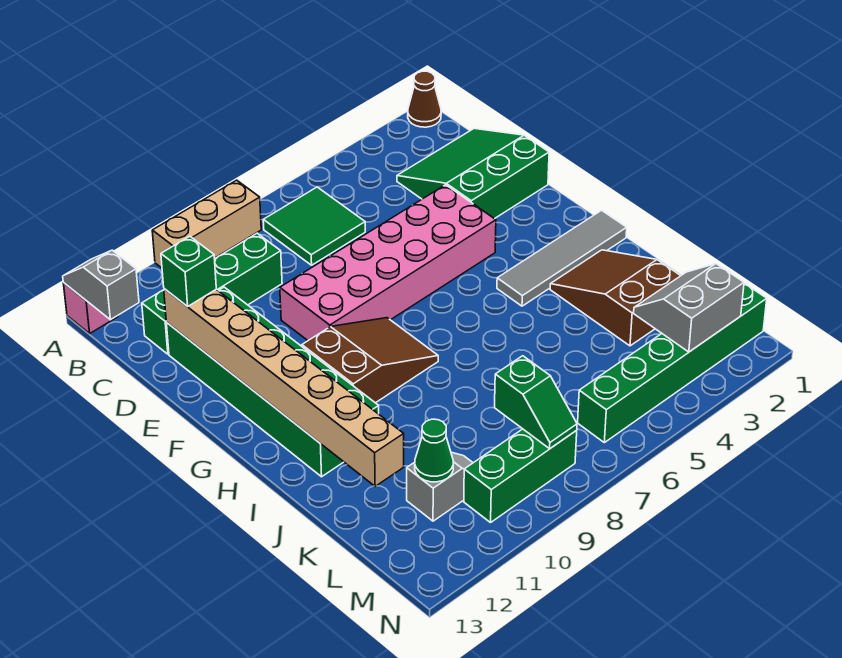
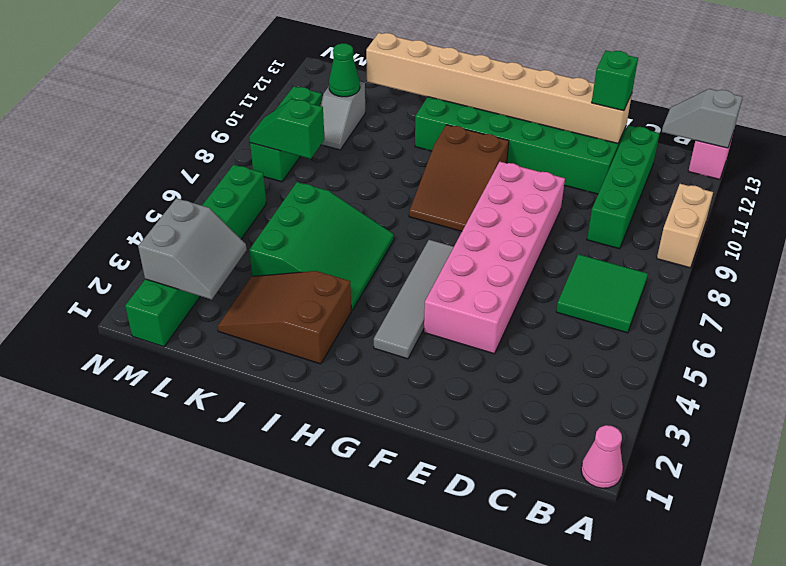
brown 1x1 cone [408,71,441,127] -> pink 1x1 cone [581,425,623,488]
tan 1x3 brick [152,180,261,268] -> tan 1x2 brick [657,184,713,268]
grey 1x2 slope [63,250,139,320] -> grey 1x2 slope turned to [662,89,742,148]
green 3x3 slope [397,128,549,219] -> green 3x3 slope moved to [249,182,394,311]
grey 1x4 tile [497,210,627,306] -> grey 1x4 tile moved to [374,240,454,359]
brown 2x3 slope [550,250,681,346] -> brown 2x3 slope turned to [218,271,351,364]

